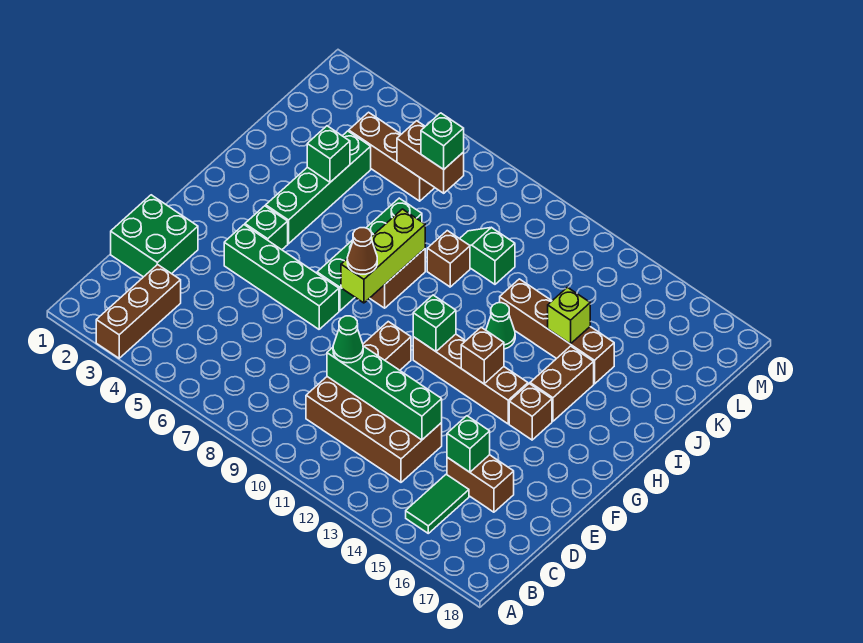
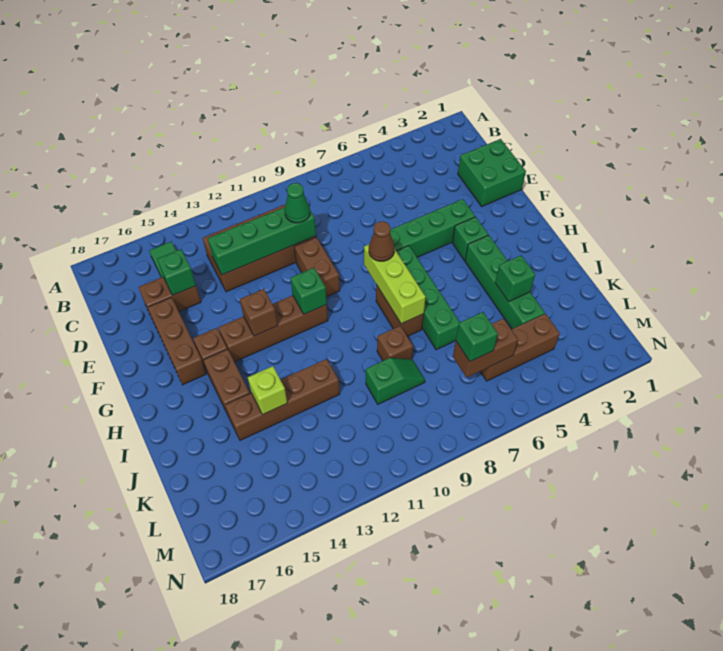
brown 1x3 brick [96,264,181,358] -> brown 1x3 brick moved to [148,297,206,385]
green 1x1 cone [486,303,515,349] -> none

